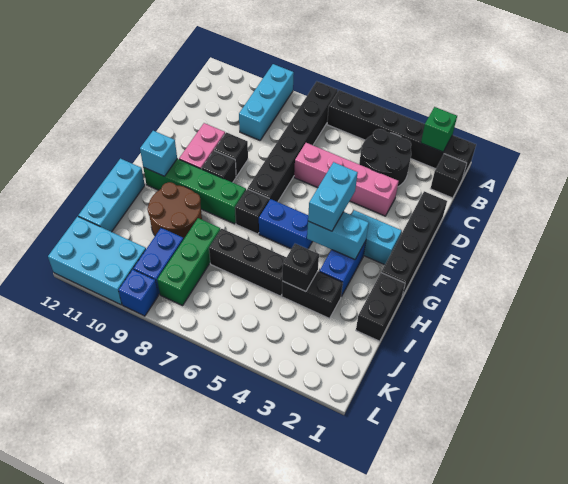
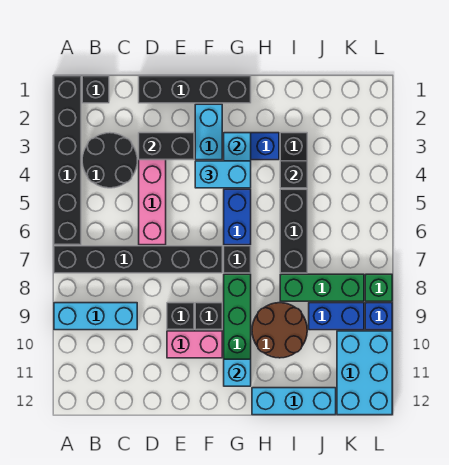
green 1x1 brick [421,107,457,152] -> green 1x1 brick moved to [365,274,392,301]
black 1x2 brick [356,273,405,341] -> black 1x2 brick moved to [139,133,194,160]

